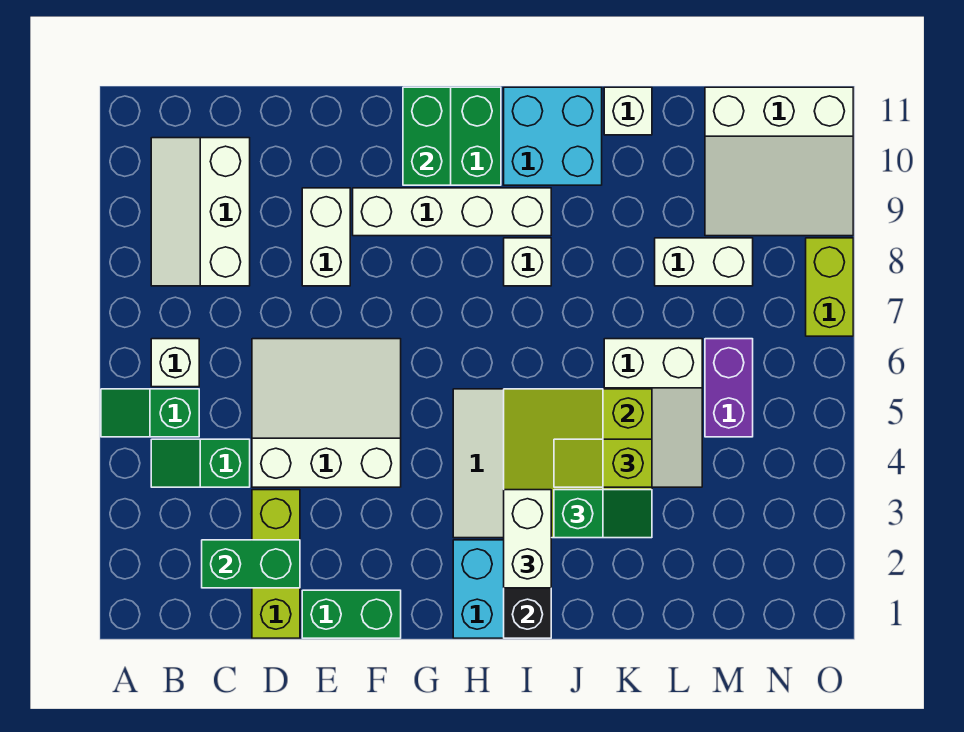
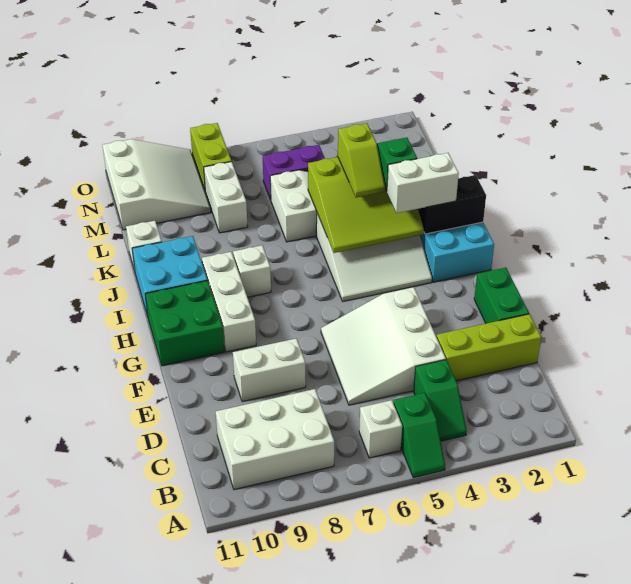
white 2x3 slope [151,138,250,286] -> white 2x3 brick [216,389,334,490]
green 1x2 brick [202,540,300,588] -> none
white 1x4 brick [353,188,551,236] -> white 1x3 brick [202,252,256,352]
green 1x2 brick [403,87,451,185] -> none
lime 1x2 brick [806,238,853,336] -> lime 1x2 brick turned to [190,123,231,190]

